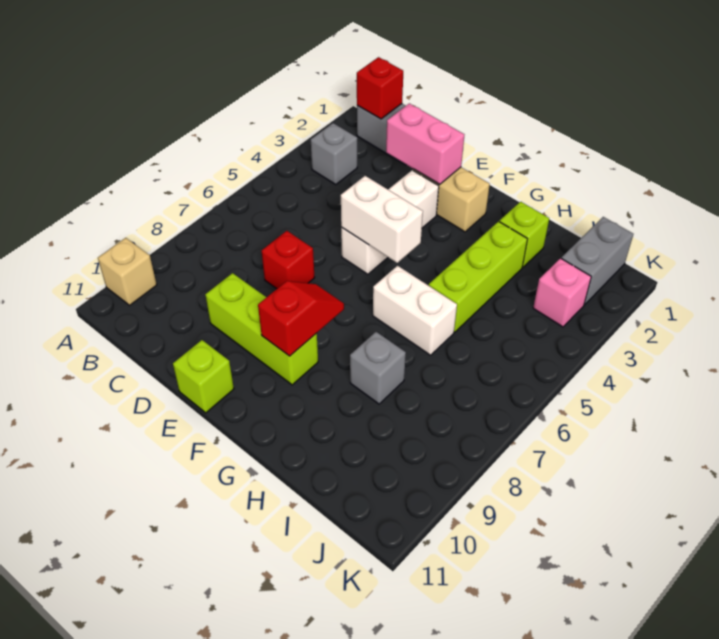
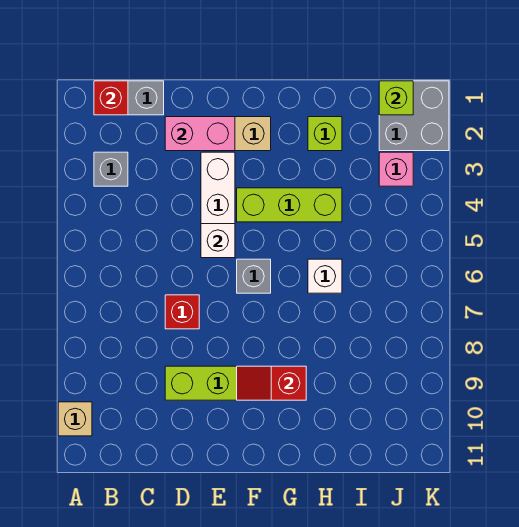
white 1x2 brick [341,176,423,263] -> white 1x1 brick [201,224,235,258]
lime 1x1 brick [173,340,234,413] -> lime 1x1 brick moved to [379,81,413,115]
red 1x2 slope [258,281,344,356] -> red 1x2 slope turned to [237,366,306,400]
white 1x2 brick [373,266,457,355] -> white 1x1 brick [308,259,342,293]
lime 1x3 brick [429,221,527,332] -> lime 1x3 brick turned to [237,188,342,222]
grey 1x1 brick [350,332,406,404] -> grey 1x1 brick moved to [237,259,271,293]
grey 1x2 brick [561,217,633,305] -> grey 2x2 brick [379,81,449,151]

